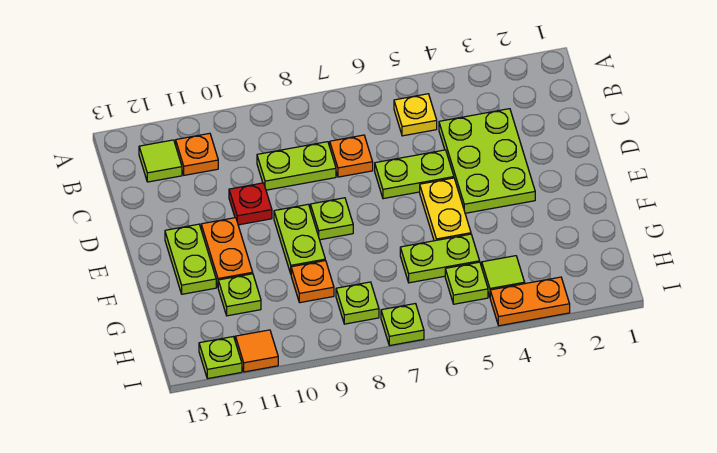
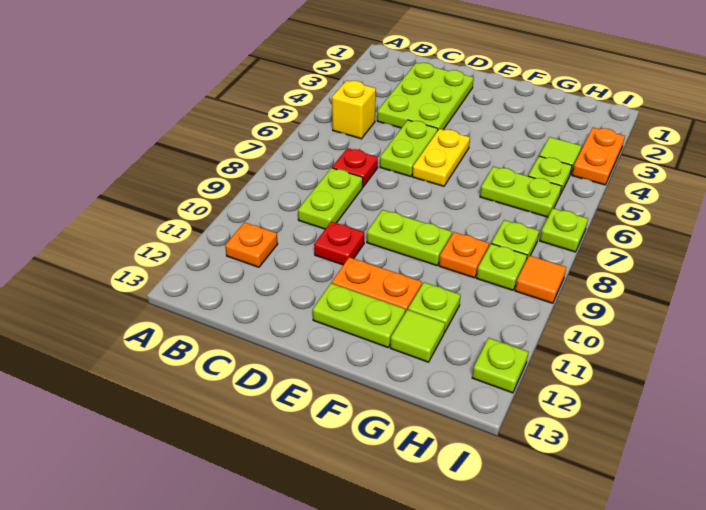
yellow 1x1 plate [394,94,437,136] -> yellow 1x1 brick [332,81,376,139]
lime 1x1 tile [139,140,182,182] -> lime 1x1 tile moved to [390,310,445,362]
lime 2x3 plate [439,109,535,213] -> lime 2x3 plate turned to [377,63,474,130]
orange 1x1 plate [330,135,373,177] -> red 1x1 plate [332,148,378,187]
yellow 1x2 plate [420,178,471,241] -> yellow 1x2 plate turned to [412,129,470,186]
lime 1x1 plate [310,198,353,240] -> lime 1x1 plate moved to [477,244,527,290]
lime 1x2 plate [400,234,480,283] -> lime 1x2 plate turned to [480,166,562,217]
orange 1x1 tile [235,330,278,372] -> orange 1x1 tile moved to [515,256,566,303]

